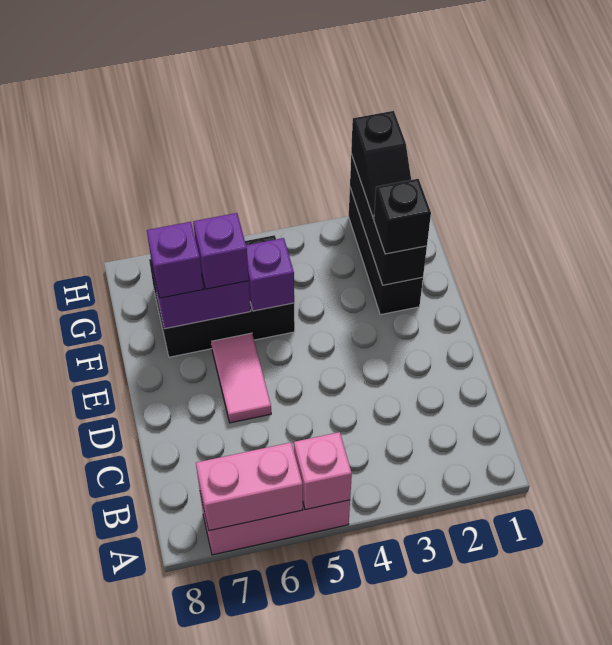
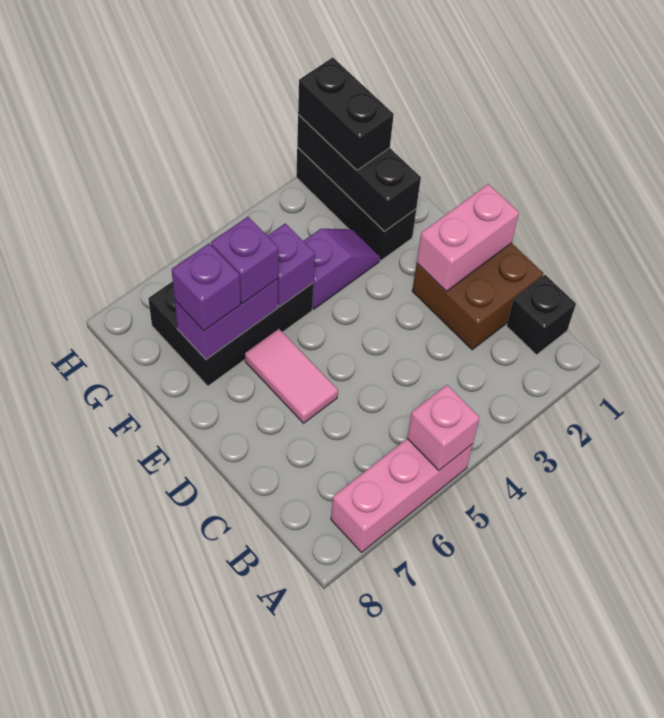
pink 1x2 brick [196,442,303,531] -> pink 1x2 brick moved to [417,184,519,291]
none -> brown 2x2 brick [412,243,543,350]
black 1x1 brick [374,179,431,254] -> black 1x1 brick moved to [507,275,576,355]
none -> purple 1x2 slope [304,229,380,309]
black 1x2 slope [351,111,411,219] -> black 1x2 brick [298,58,394,170]

